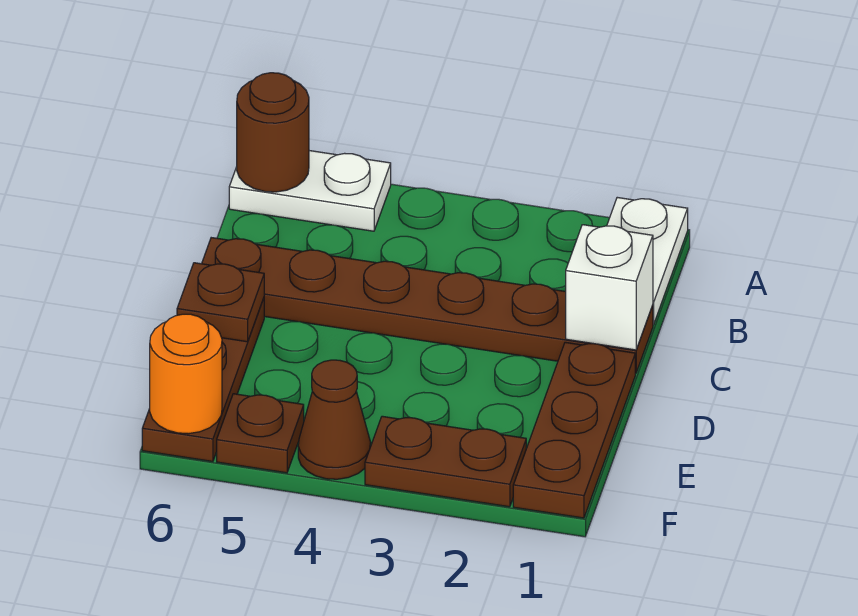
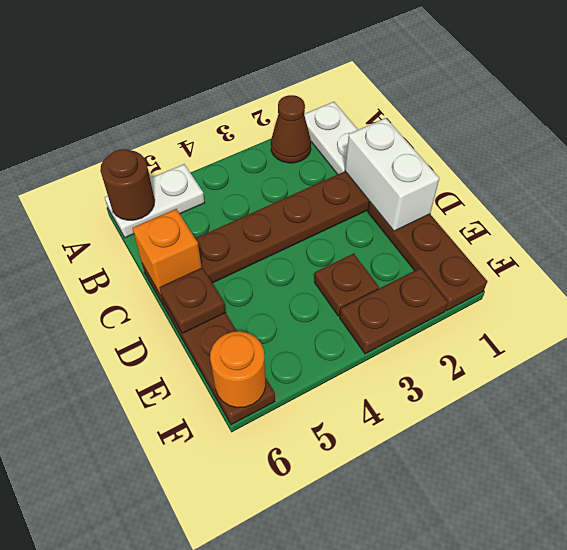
white 1x1 brick [566,225,653,350] -> white 1x2 brick [345,118,439,231]
none -> orange 1x1 brick [132,209,202,295]
brown 1x1 cone [298,360,371,479] -> brown 1x1 cone moved to [271,95,311,163]
brown 1x1 plate [217,394,304,473] -> brown 1x1 plate moved to [314,253,379,316]

